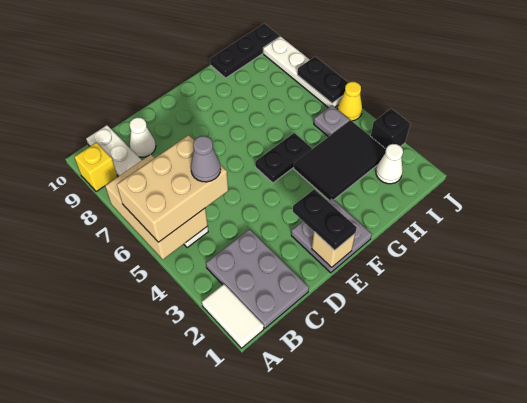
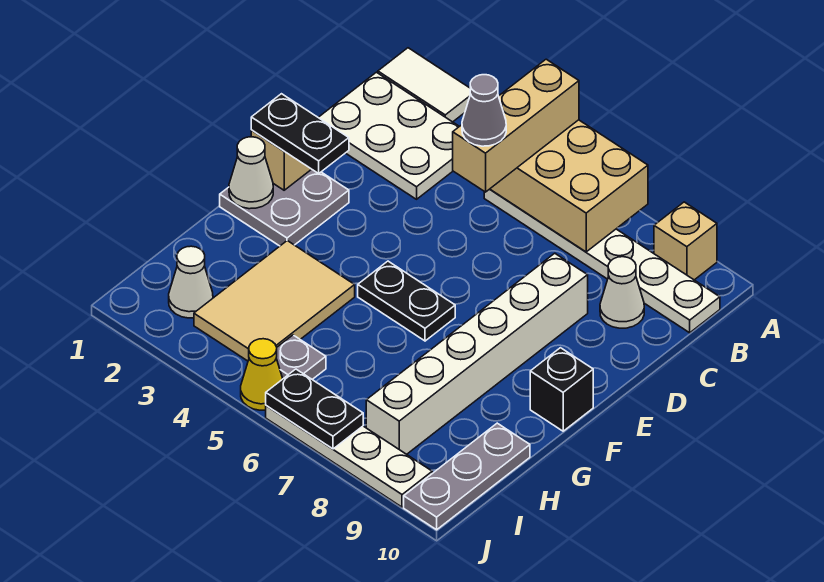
tan 2x3 brick [117,135,228,242] -> tan 1x3 brick [453,59,579,192]
yellow 1x1 brick [74,142,117,192] -> tan 1x1 brick [654,202,717,280]
grey 2x3 plate [206,229,309,328] -> white 2x3 plate [318,72,459,199]
none -> white 1x6 brick [366,253,588,454]
none -> white 1x1 cone [229,137,273,209]
black 1x2 plate [255,133,312,183] -> black 1x2 plate turned to [358,261,455,341]
black 2x3 tile [294,120,386,200] -> tan 2x3 tile [194,241,355,361]
black 1x3 plate [210,24,280,78] -> grey 1x3 plate [404,423,530,530]
black 1x1 brick [371,108,410,149] -> black 1x1 brick moved to [530,348,593,431]

